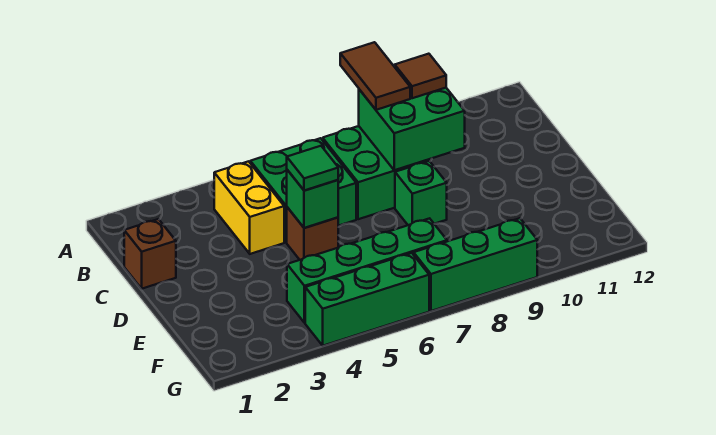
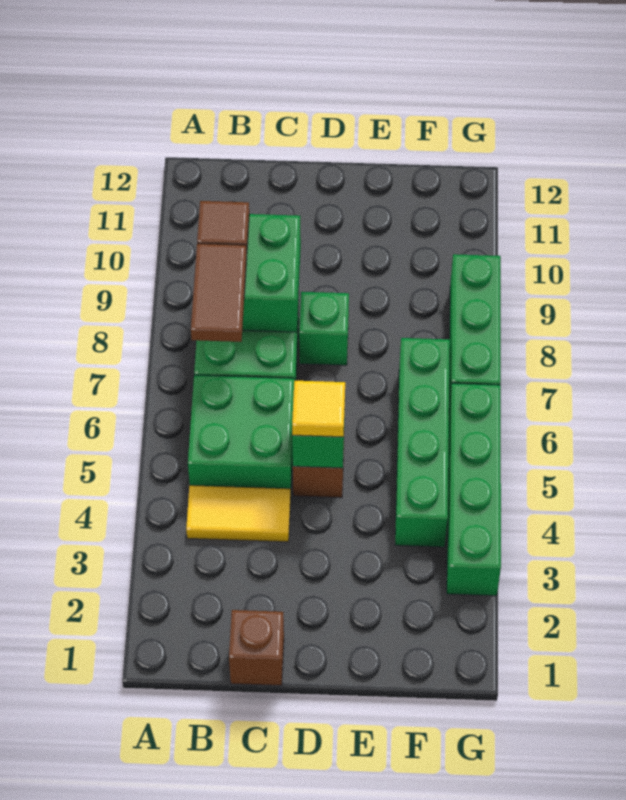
brown 1x2 tile [340,42,410,110] -> brown 1x2 tile turned to [191,244,247,342]
yellow 1x2 brick [214,161,284,254] -> yellow 1x2 tile [186,485,291,542]
green 1x1 tile [287,146,338,191] -> yellow 1x1 tile [292,381,345,437]
green 1x3 brick [305,253,429,346] -> green 1x4 brick [447,383,501,596]

